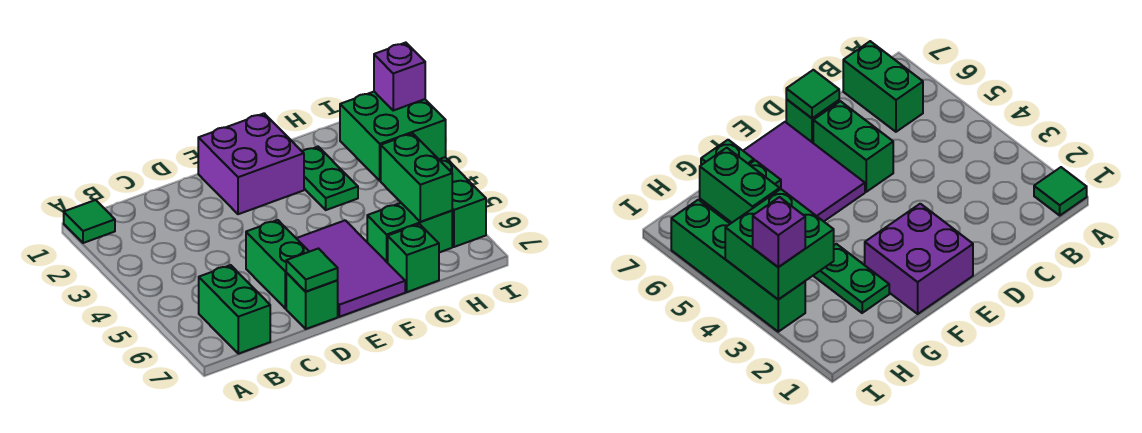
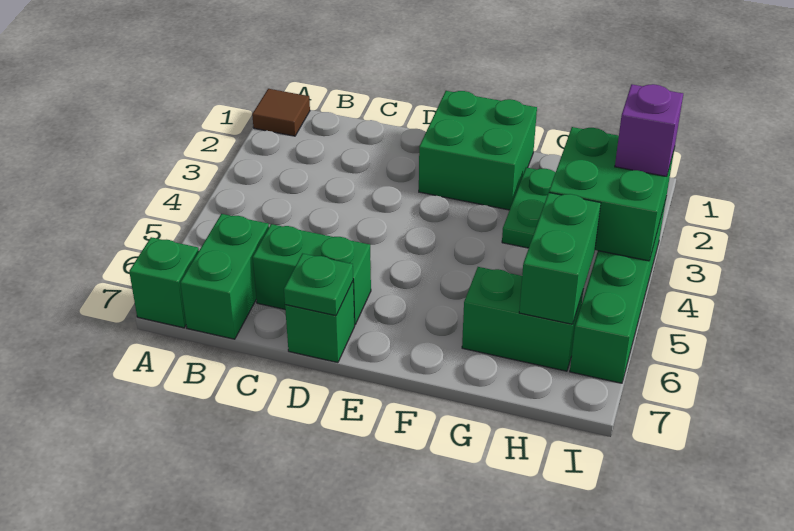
green 1x1 tile [64,200,115,243] -> brown 1x1 tile [252,89,310,136]
green 1x2 brick [246,220,309,309] -> green 1x2 brick turned to [253,224,371,325]
green 1x1 tile [286,249,338,292] -> green 1x1 plate [284,254,353,316]
purple 2x2 brick [198,113,304,214] -> green 2x2 brick [419,91,537,210]
purple 2x3 tile [296,220,405,317] -> none
green 1x1 brick [388,224,439,292] -> green 1x1 brick moved to [129,237,199,328]

